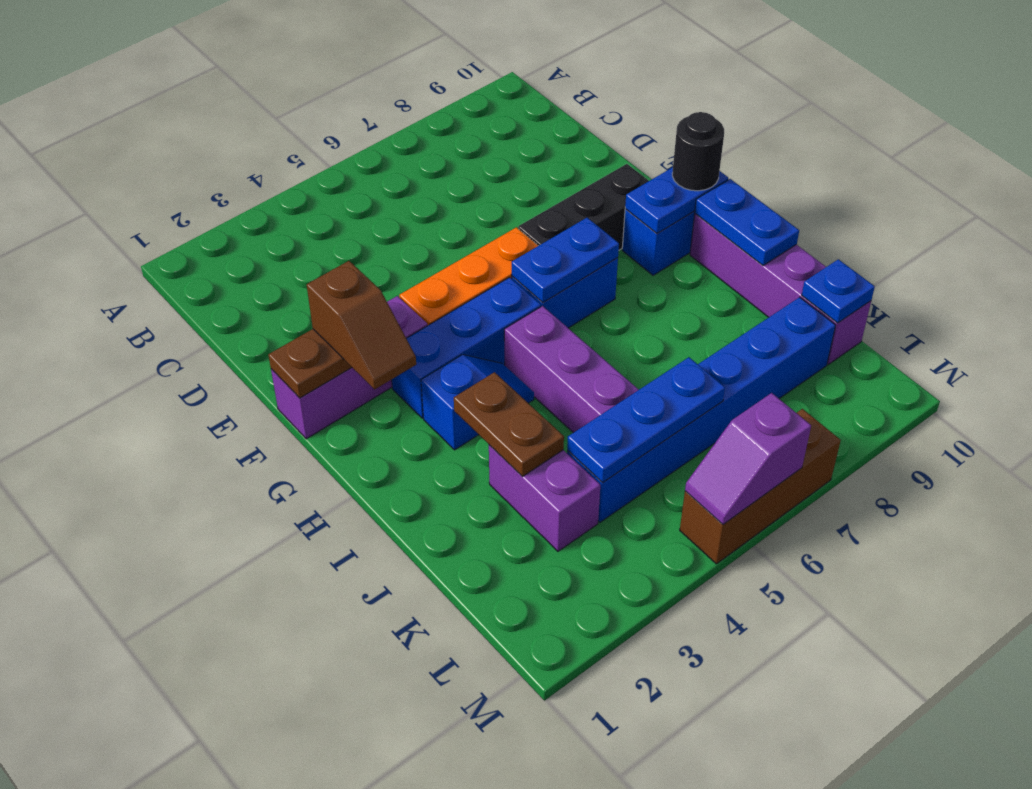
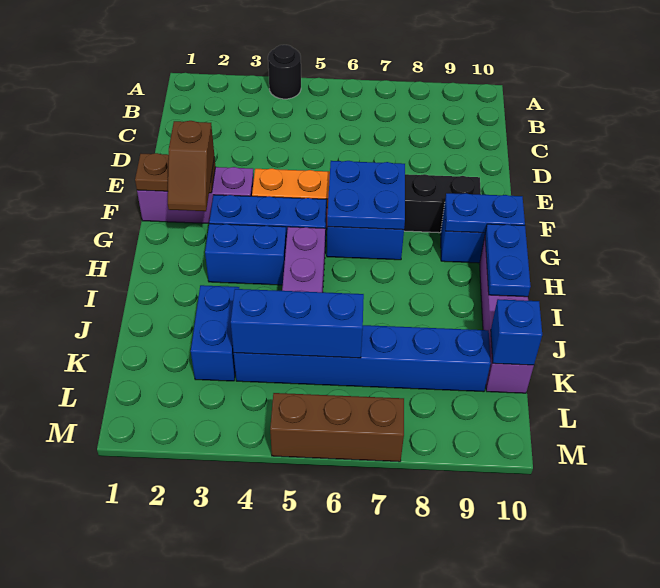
blue 1x2 plate [512,218,619,303] -> blue 2x2 plate [327,161,405,230]
black 1x1 round brick [672,112,724,191] -> black 1x1 round brick moved to [268,45,301,99]
blue 1x2 slope [421,355,534,450] -> blue 1x2 brick [205,224,286,285]
brown 1x2 plate [454,372,564,477] -> none
purple 1x2 brick [489,445,600,551] -> blue 1x2 brick [191,285,239,381]
blue 1x3 plate [567,357,725,482] -> blue 1x3 brick [231,289,364,358]
blue 1x1 plate [802,259,875,323] -> blue 1x1 brick [491,299,542,365]
purple 1x2 slope [685,393,811,524] -> none

